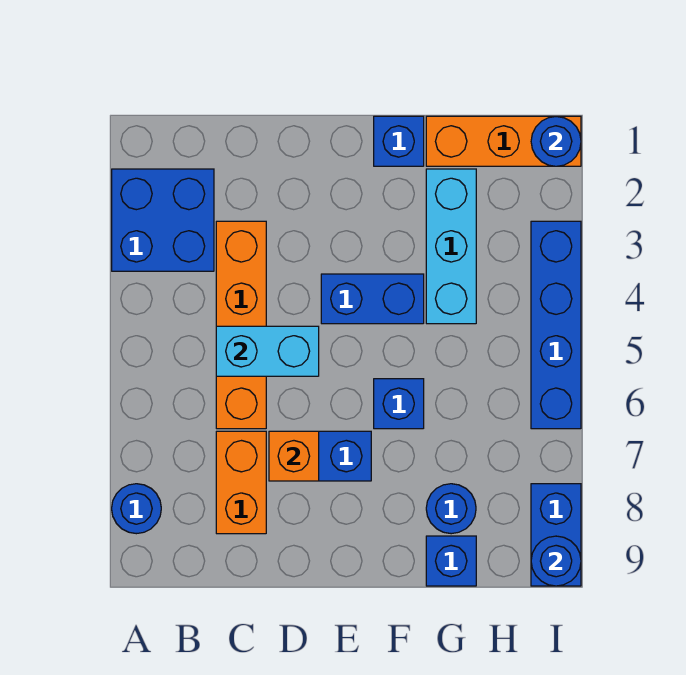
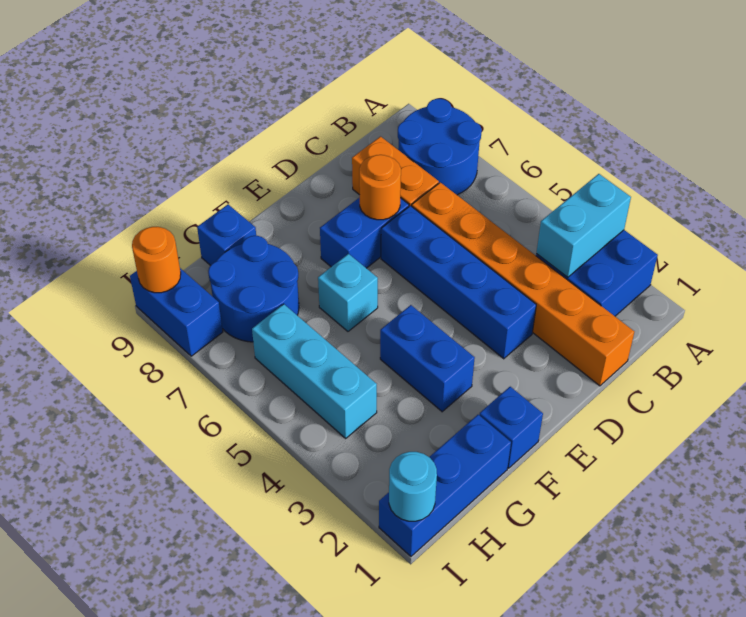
blue 1x1 round brick [112,484,161,534] -> blue 2x2 round brick [398,99,482,195]
orange 1x4 brick [216,221,266,429] -> orange 1x6 brick [412,182,634,386]
cyan 1x2 brick [216,326,319,376] -> cyan 1x2 brick moved to [536,174,631,277]
orange 1x1 brick [269,431,319,481] -> orange 1x1 round brick [359,155,401,220]
blue 1x2 brick [321,274,424,324] -> blue 1x2 brick turned to [380,305,475,412]
blue 1x1 brick [374,379,424,429] -> cyan 1x1 brick [318,254,378,331]
orange 1x3 brick [426,116,581,166] -> blue 1x3 brick [379,415,511,556]
cyan 1x3 brick [426,169,476,324] -> cyan 1x3 brick moved to [252,304,377,438]
blue 1x1 round brick [426,484,476,534] -> blue 2x2 round brick [208,236,299,342]
blue 1x1 round brick [531,117,581,166] -> cyan 1x1 round brick [389,452,437,521]
blue 1x4 brick [531,221,581,429] -> blue 1x4 brick moved to [381,206,536,359]
blue 1x1 round brick [531,536,581,586] -> orange 1x1 round brick [132,227,181,293]

